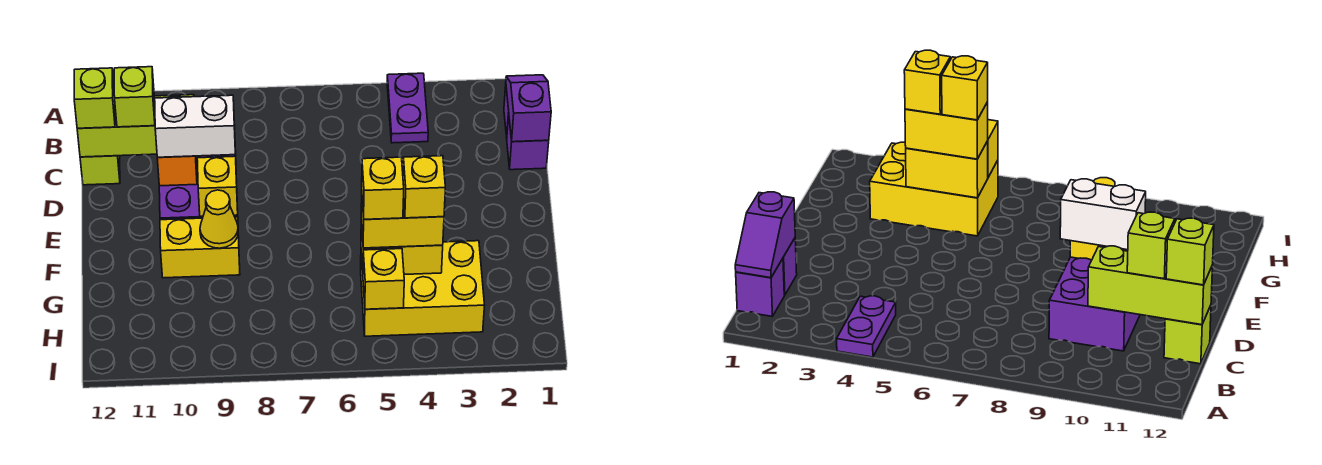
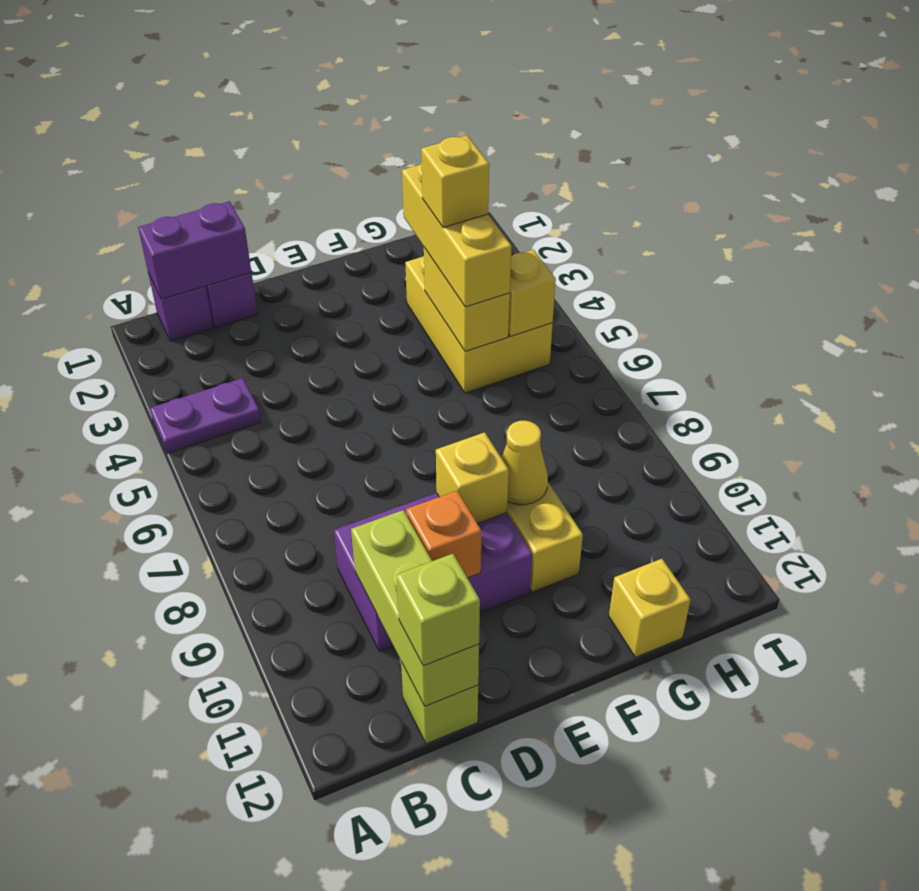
purple 1x2 slope [506,75,551,142] -> purple 1x2 brick [138,201,251,299]
lime 1x1 brick [114,67,155,127] -> none
white 1x2 brick [155,95,235,157] -> none
yellow 1x2 brick [361,199,444,248] -> yellow 1x3 brick [402,163,511,307]
yellow 1x1 brick [362,157,404,219] -> yellow 1x1 brick moved to [609,559,691,657]

